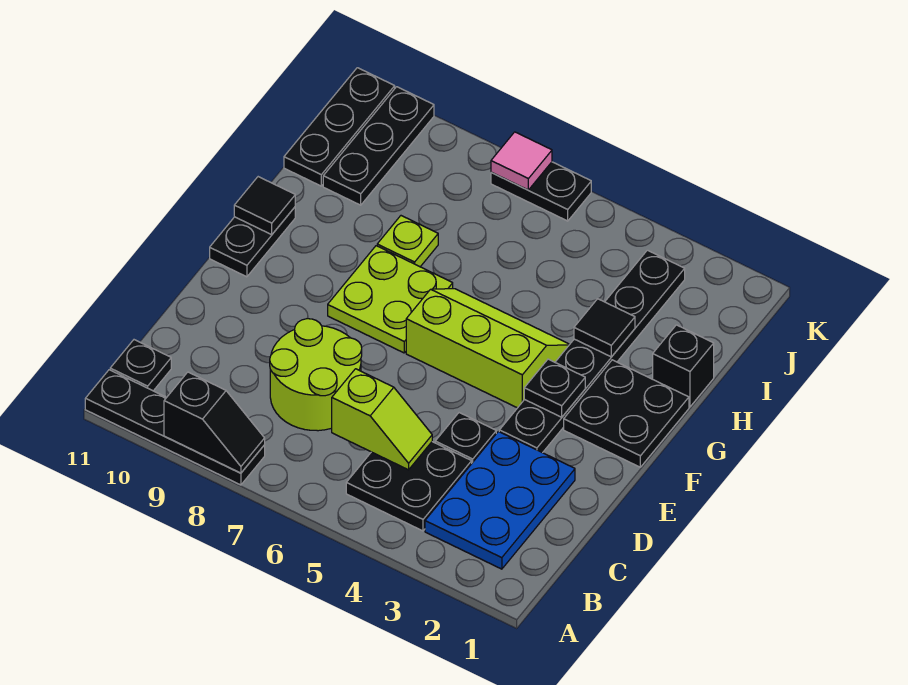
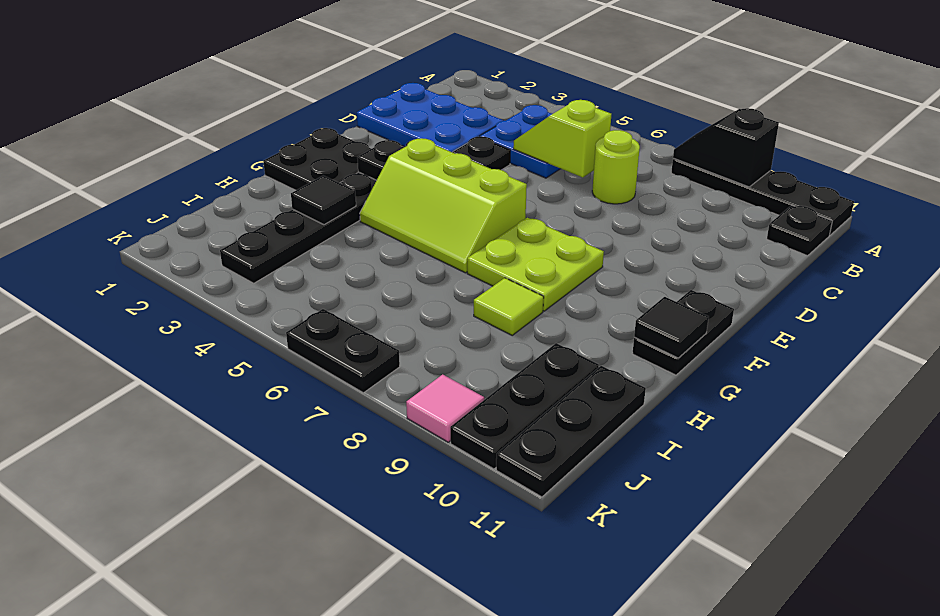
blue 2x3 plate [425,432,575,569] -> blue 2x3 plate turned to [357,83,504,152]
black 2x2 plate [346,442,472,531] -> blue 2x2 plate [480,105,561,178]
lime 2x2 round brick [270,319,362,431] -> lime 1x1 round brick [592,130,640,204]
black 1x1 brick [653,325,714,407] -> none
lime 1x1 plate [377,216,438,267] -> lime 1x1 tile [474,278,544,335]
pink 1x1 tile [491,132,552,190] -> pink 1x1 tile moved to [406,374,484,442]

